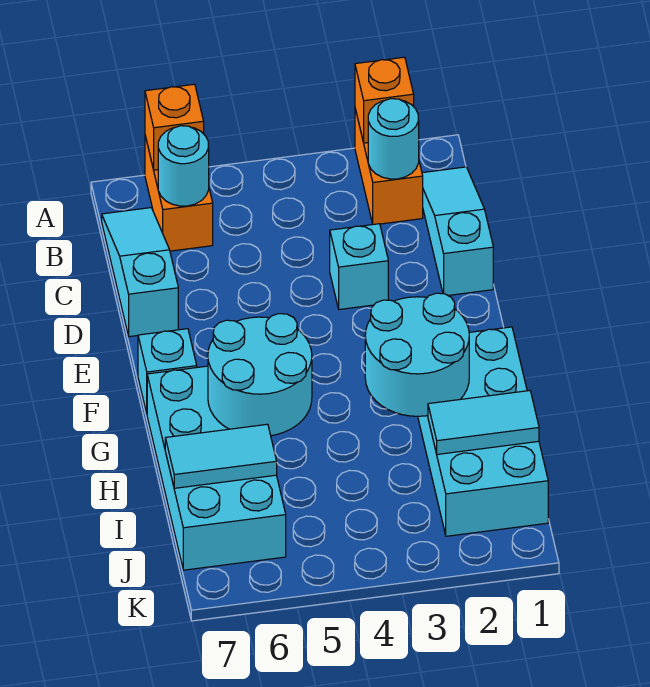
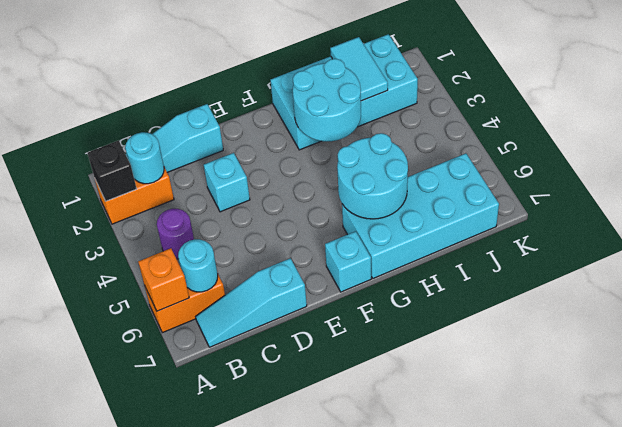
orange 1x1 brick [355,57,414,143] -> black 1x1 brick [87,141,137,201]
none -> purple 1x1 round brick [157,209,194,259]
cyan 1x2 tile [165,424,277,488] -> none

